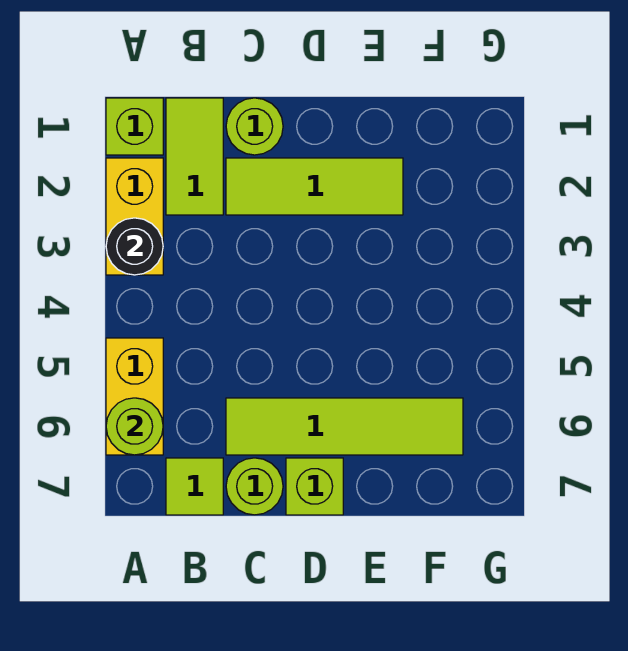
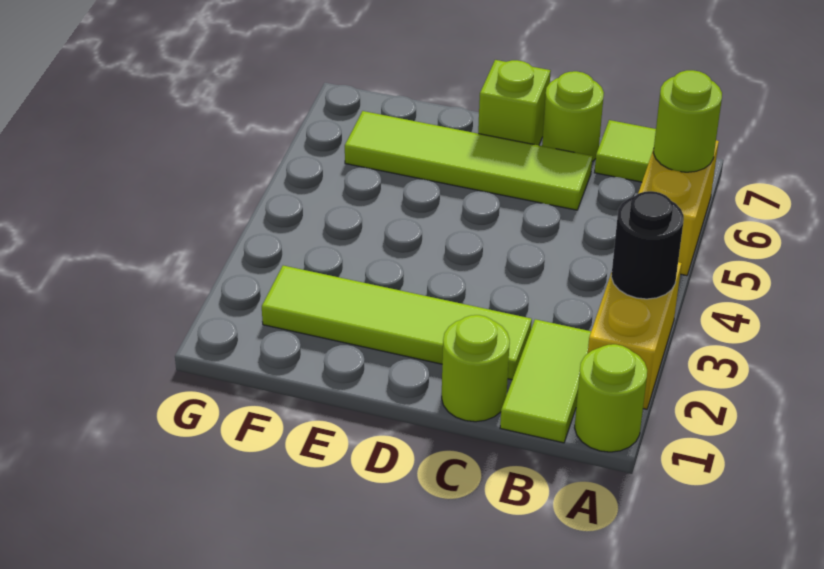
lime 1x1 brick [106,98,163,155] -> lime 1x1 round brick [575,344,647,452]
lime 1x3 tile [226,158,403,215] -> lime 1x4 tile [262,266,532,380]

